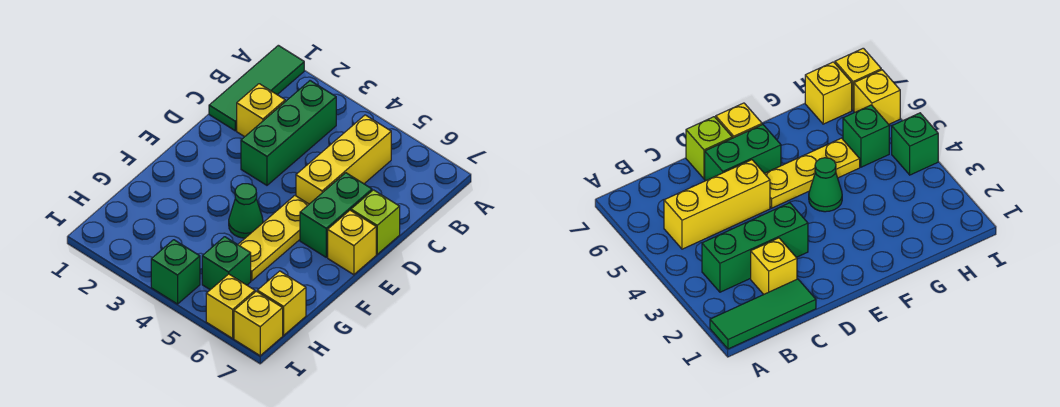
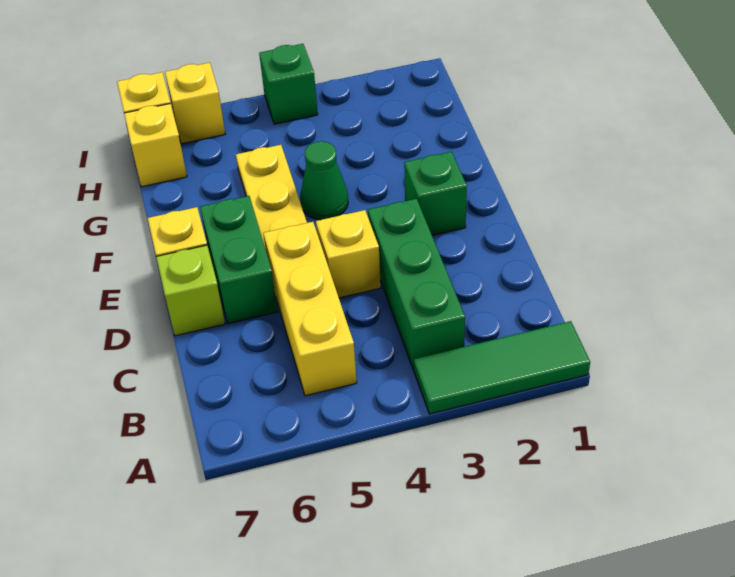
green 1x3 tile [209,45,304,131] -> green 1x3 tile turned to [414,321,590,414]
yellow 1x1 brick [237,84,285,137] -> yellow 1x1 brick moved to [316,210,381,298]
green 1x1 brick [202,237,251,290] -> green 1x1 brick moved to [404,152,467,235]

